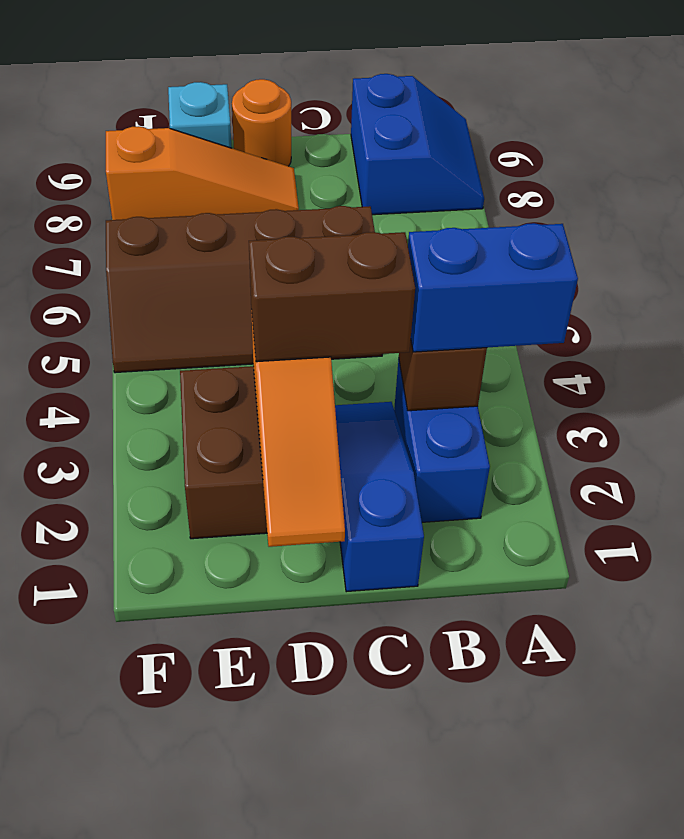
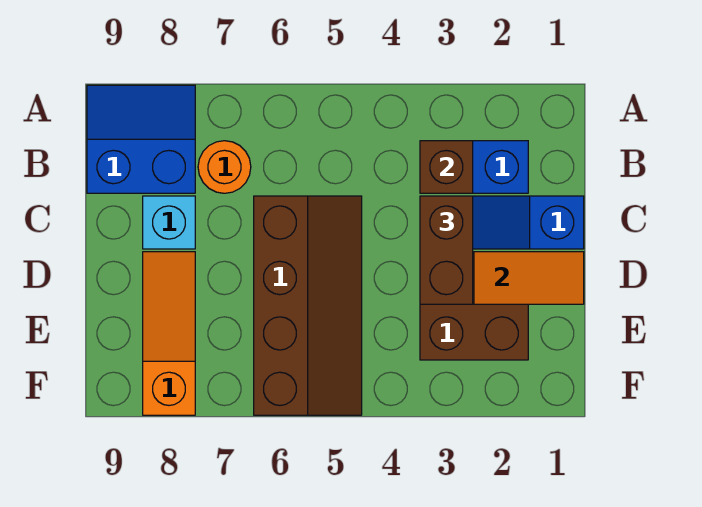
blue 1x2 brick [408,223,578,352] -> none
orange 1x1 round brick [232,79,291,166] -> orange 1x1 round brick moved to [198,141,251,193]
cyan 1x1 brick [168,82,232,148] -> cyan 1x1 brick moved to [143,196,195,249]

